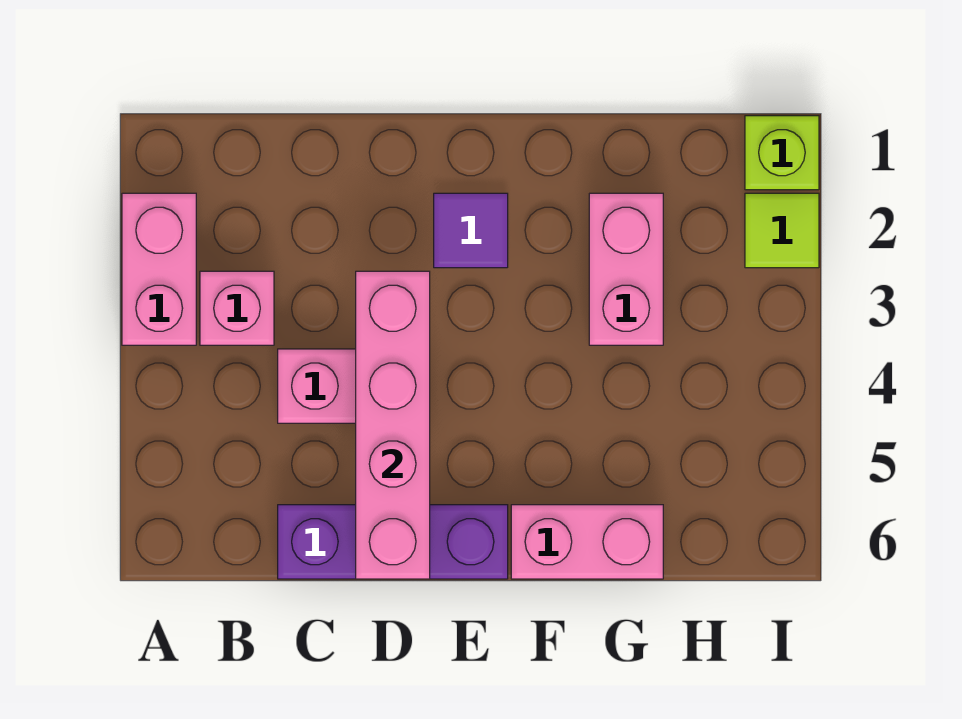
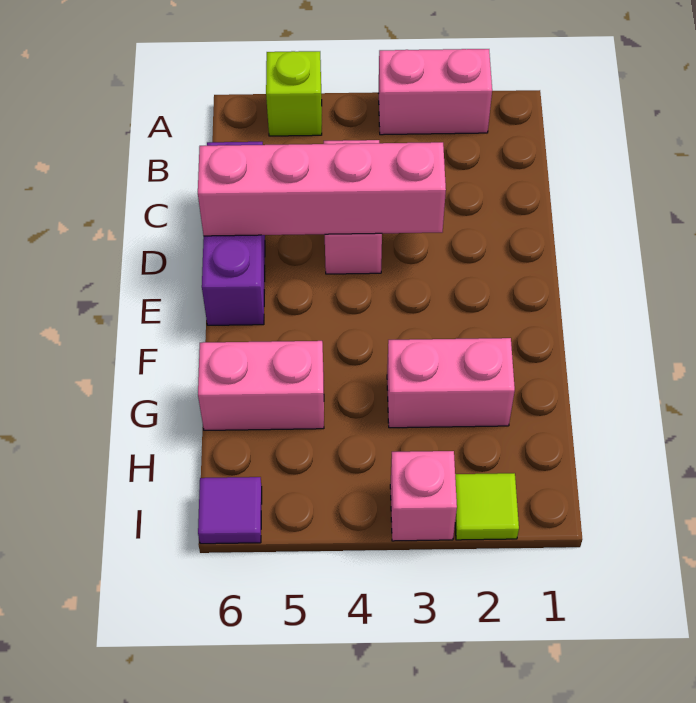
pink 1x1 brick [200,271,274,345] -> pink 1x1 brick moved to [390,451,457,541]
purple 1x1 tile [434,193,508,268] -> purple 1x1 tile moved to [198,477,262,544]
pink 1x2 brick [511,505,663,579] -> pink 1x2 brick turned to [198,341,324,430]
lime 1x1 brick [745,116,819,190] -> lime 1x1 brick moved to [266,51,322,136]

